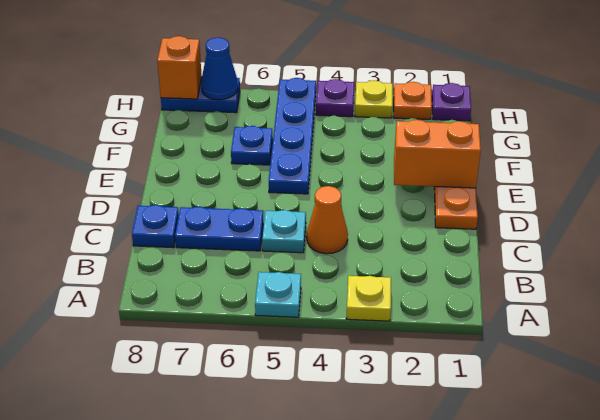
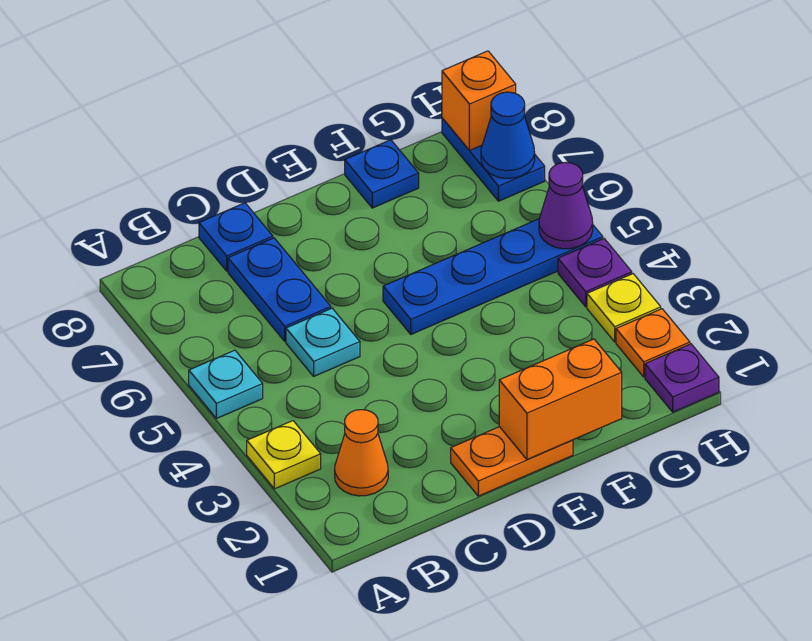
orange 1x1 cone [307,186,348,254] -> orange 1x1 cone moved to [335,410,388,496]
orange 1x2 brick [394,120,481,188] -> orange 1x2 brick turned to [499,339,622,459]
blue 1x1 plate [231,126,273,165] -> blue 1x1 plate moved to [345,140,419,208]
none -> purple 1x1 cone [539,162,593,249]

